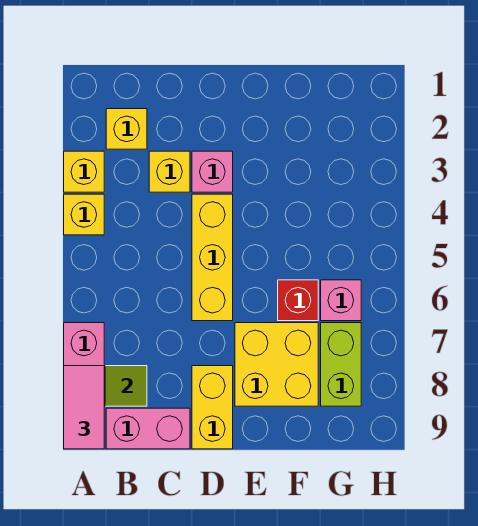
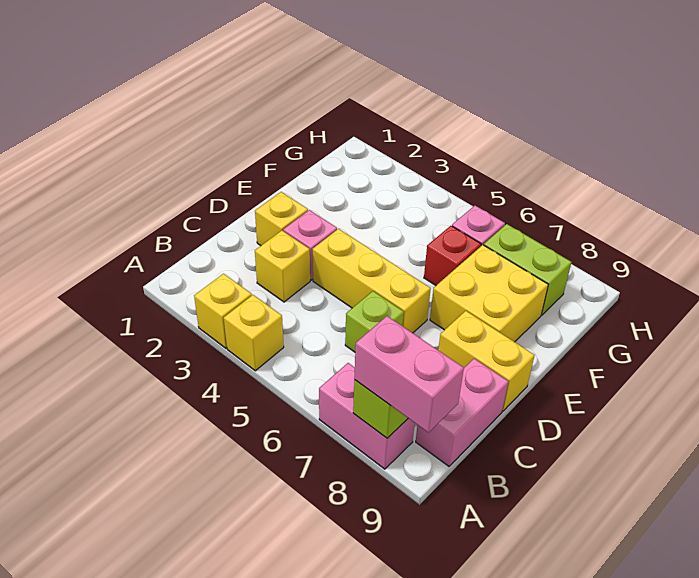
pink 1x2 tile [64,366,104,449] -> pink 1x2 brick [354,316,464,433]
yellow 1x1 brick [106,109,147,149] -> yellow 1x1 brick moved to [255,192,308,246]
none -> lime 1x1 brick [345,291,404,352]

